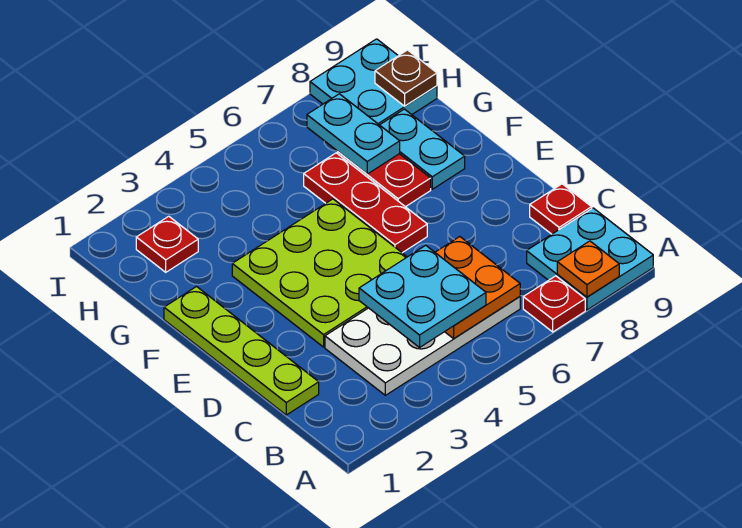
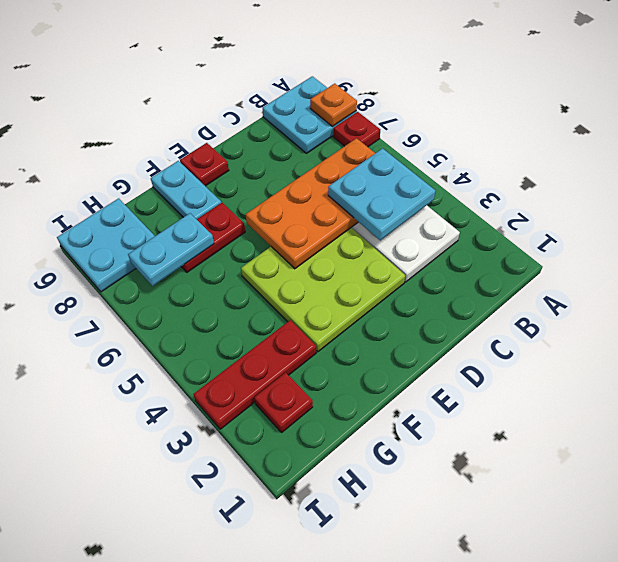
orange 2x2 plate [435,237,520,338] -> orange 2x4 plate [246,138,375,269]
lime 1x4 plate [164,287,319,415] -> none
red 1x1 plate [530,184,592,234] -> red 1x1 plate moved to [180,143,229,186]
red 1x3 plate [304,153,427,253] -> red 1x3 plate moved to [193,320,316,429]
cyan 1x2 plate [380,109,465,189] -> cyan 1x2 plate turned to [151,161,221,219]
brown 1x1 plate [375,50,437,106] -> none

